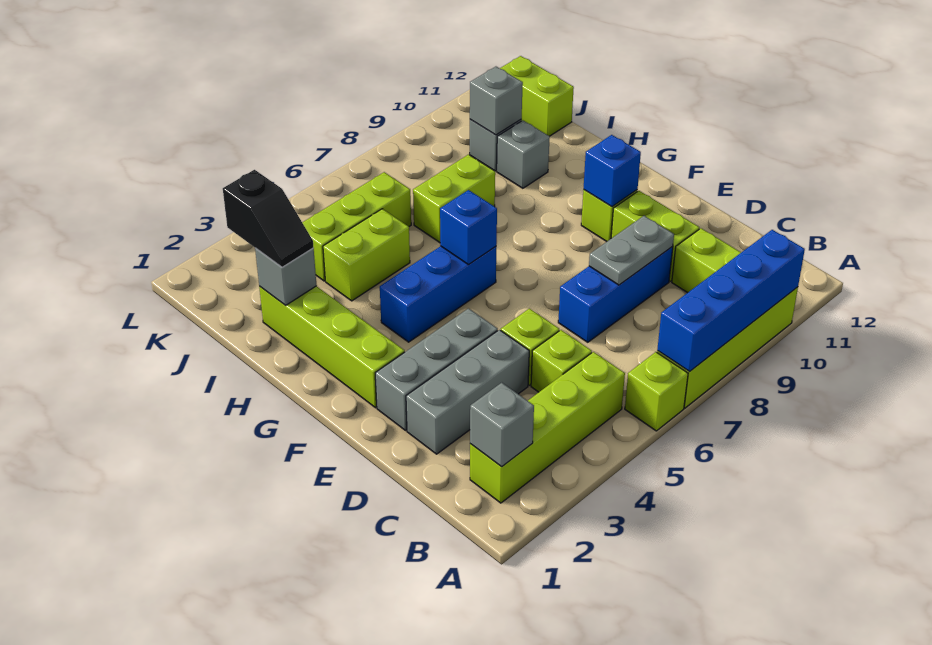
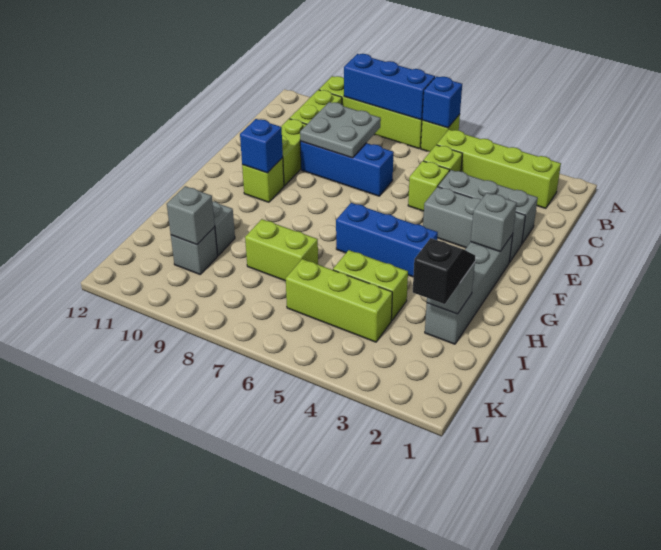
blue 1x4 brick [657,230,805,372] -> blue 1x3 brick [344,54,435,120]
grey 1x1 brick [470,383,534,467] -> grey 1x1 brick moved to [471,193,517,251]
grey 1x2 plate [589,216,674,285] -> grey 2x2 plate [300,102,381,158]
lime 1x4 brick [259,286,405,408] -> grey 1x4 brick [425,234,513,344]
blue 1x1 brick [440,190,497,265] -> blue 1x1 brick moved to [422,76,462,128]
lime 1x2 brick [500,56,574,136] -> none

